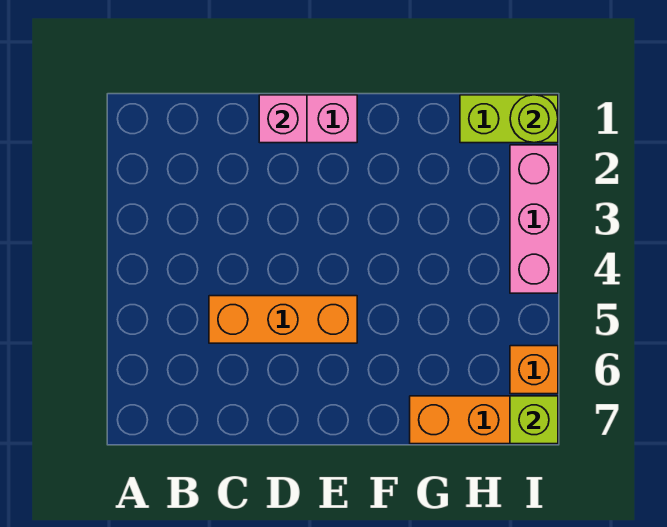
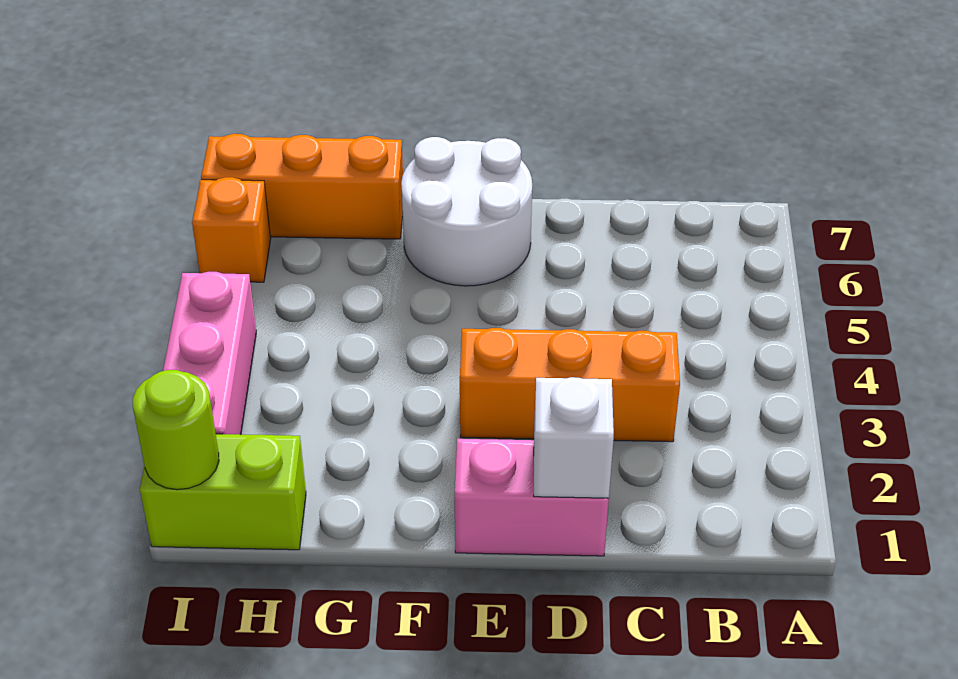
orange 1x3 brick [209,296,357,343] -> orange 1x3 brick moved to [460,328,680,442]
pink 1x1 brick [259,95,307,143] -> white 1x1 brick [534,377,614,499]
none -> white 2x2 round brick [401,137,532,286]
lime 1x1 brick [510,396,558,444] -> none

